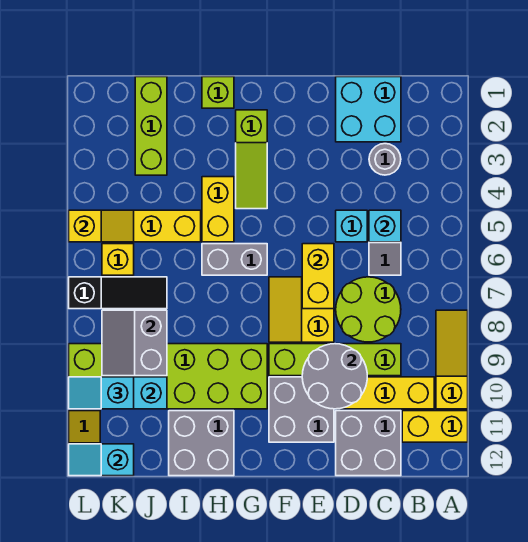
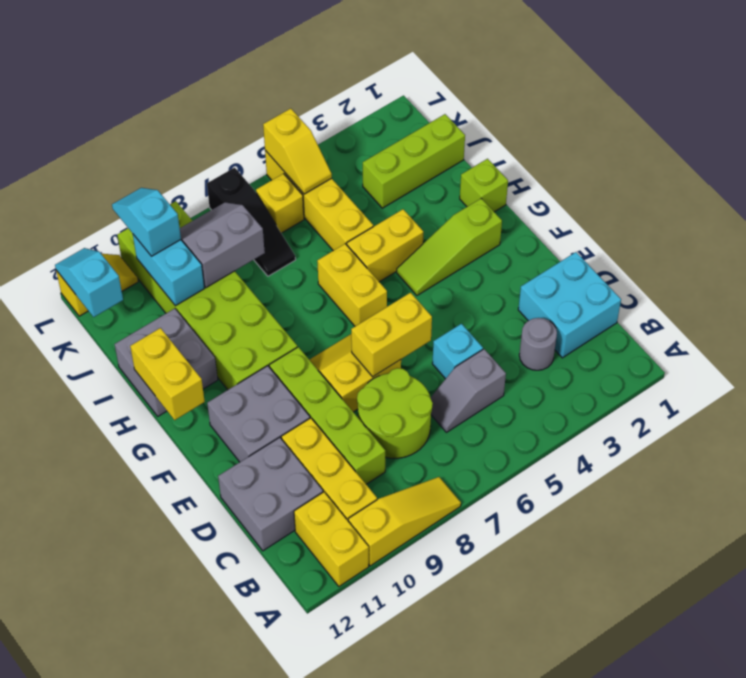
cyan 1x1 brick [369,210,401,242] -> none
grey 2x2 round brick [302,344,367,409] -> none
grey 1x2 brick [202,244,267,275] -> yellow 1x2 brick [317,244,387,326]
none -> yellow 1x2 brick [130,328,205,420]

